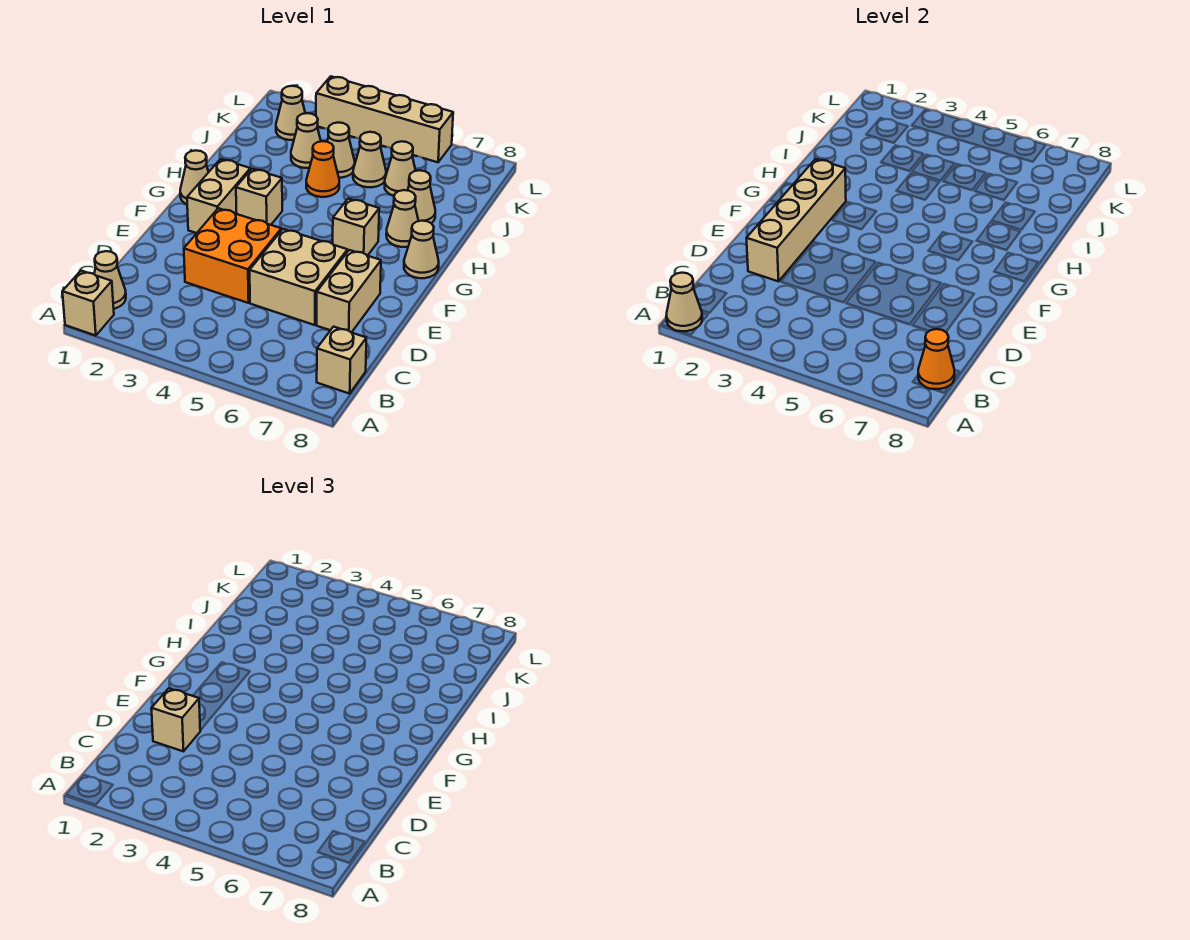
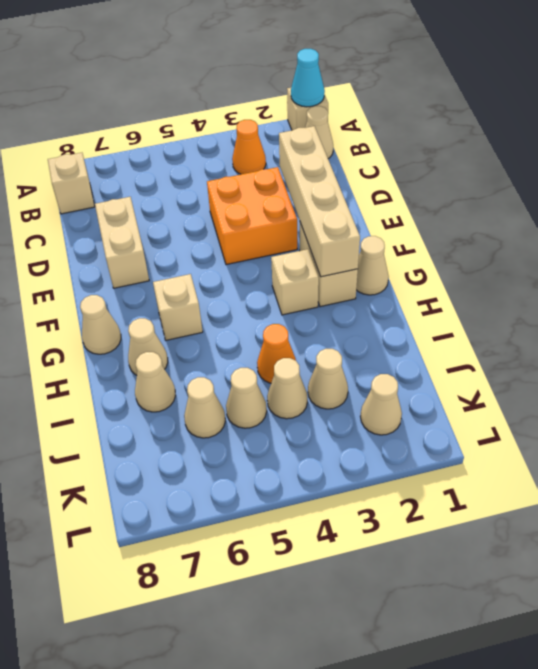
tan 1x1 cone [666,273,702,331] -> cyan 1x1 cone [291,49,325,107]
orange 1x1 cone [918,329,955,389] -> orange 1x1 cone moved to [232,120,266,174]
tan 1x1 brick [151,688,200,751] -> none
tan 2x2 brick [250,229,347,325] -> none
tan 1x4 brick [316,76,453,162] -> none

